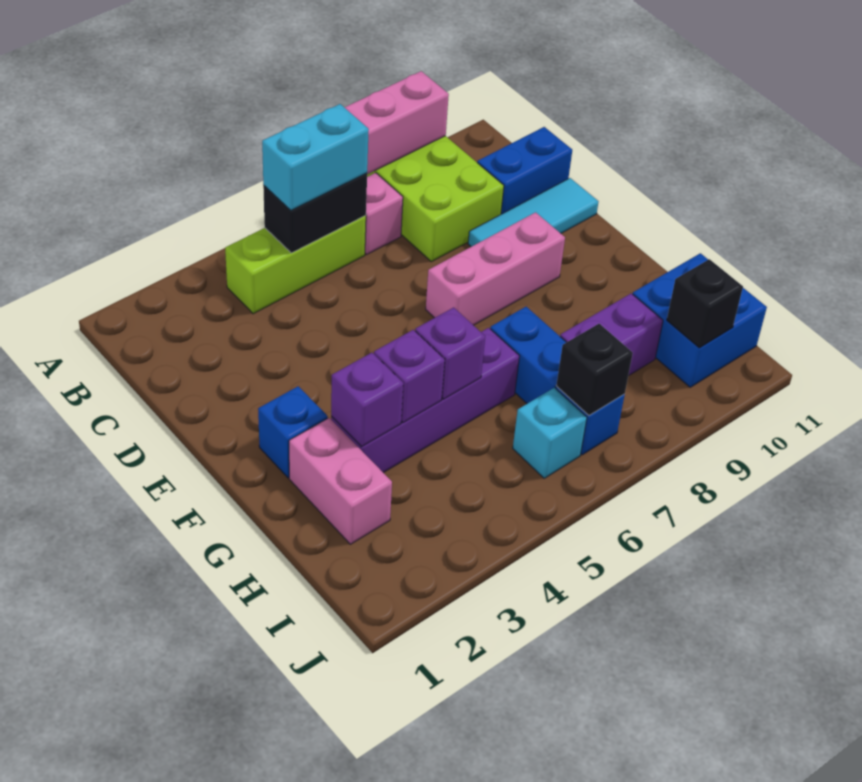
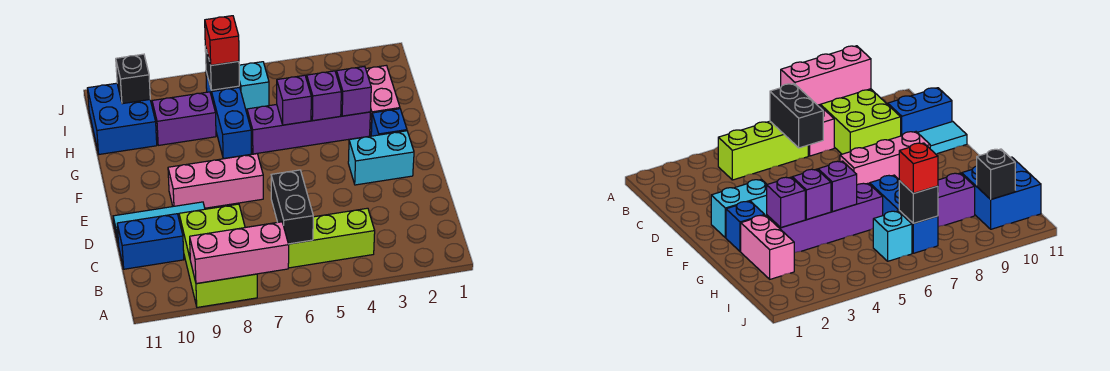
black 1x2 brick [263,173,367,253] -> black 1x2 brick turned to [271,170,313,244]
cyan 1x2 brick [262,104,369,210] -> cyan 1x2 brick moved to [348,131,414,185]
none -> red 1x1 brick [205,16,239,65]

